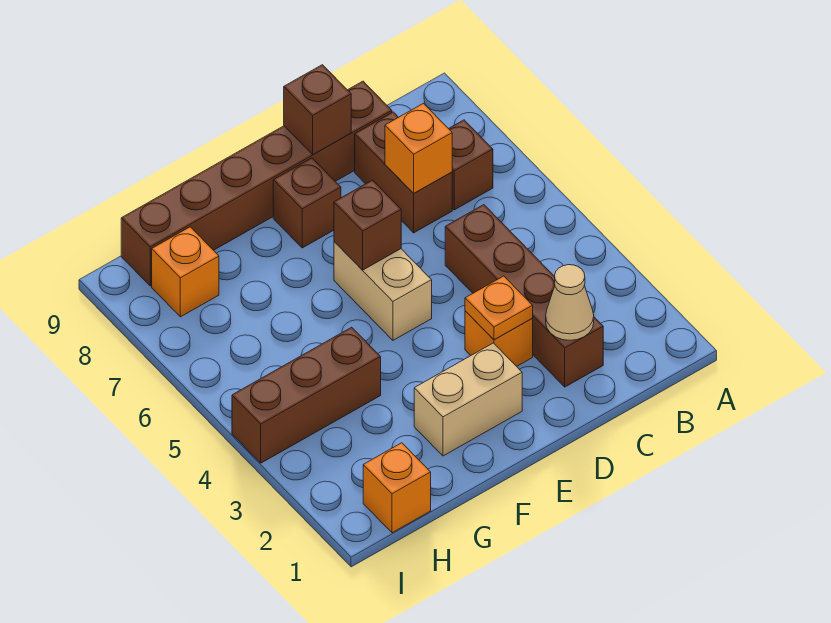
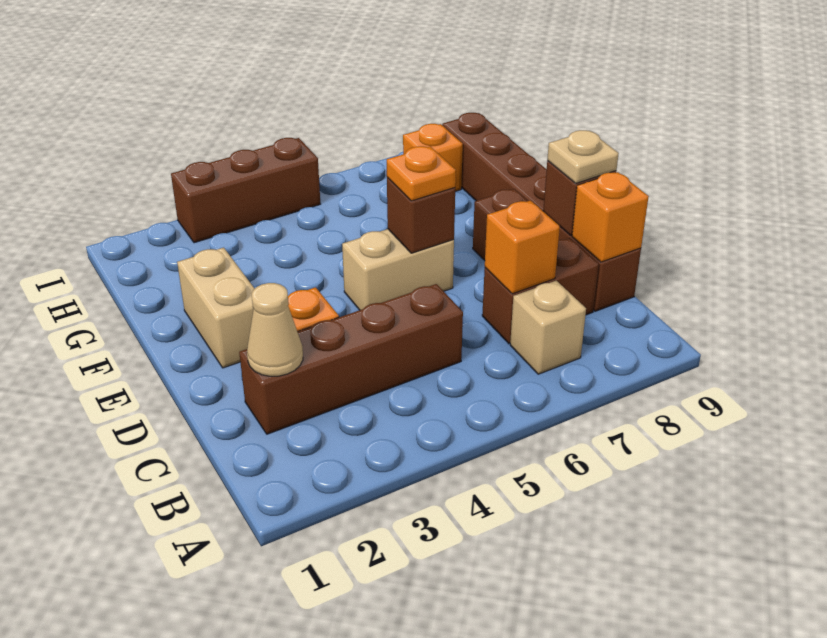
brown 1x1 brick [449,120,493,210] -> tan 1x1 brick [510,281,586,374]
orange 1x1 plate [465,276,533,340] -> orange 1x1 plate moved to [387,146,456,201]
none -> tan 1x1 plate [547,130,619,183]
brown 1x3 brick [232,327,381,463] -> brown 1x3 brick turned to [171,138,320,243]
orange 1x1 brick [363,443,431,533] -> orange 1x1 brick moved to [572,172,649,262]

